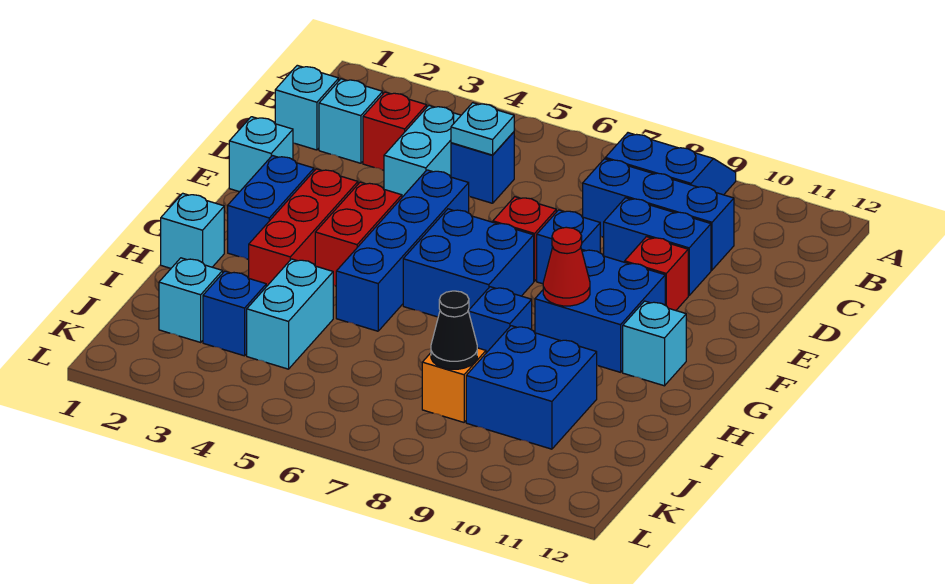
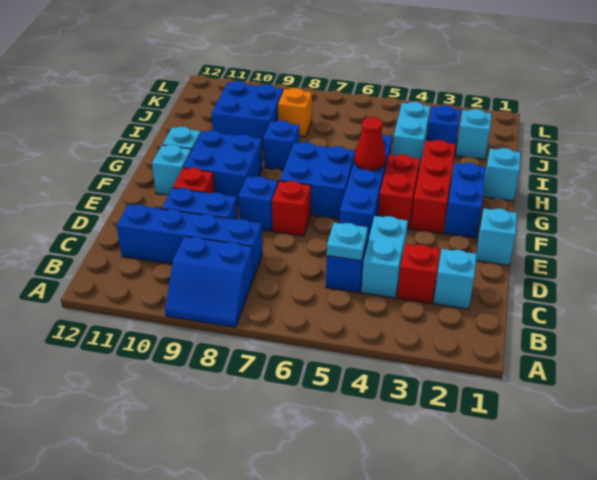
cyan 1x1 brick [275,65,339,150] -> cyan 1x1 brick moved to [152,145,191,195]
blue 1x3 brick [583,159,734,270] -> blue 1x4 brick [117,204,263,276]
red 1x1 cone [543,227,590,306] -> red 1x1 cone moved to [355,117,386,171]
black 1x1 cone [431,291,477,369] -> none

